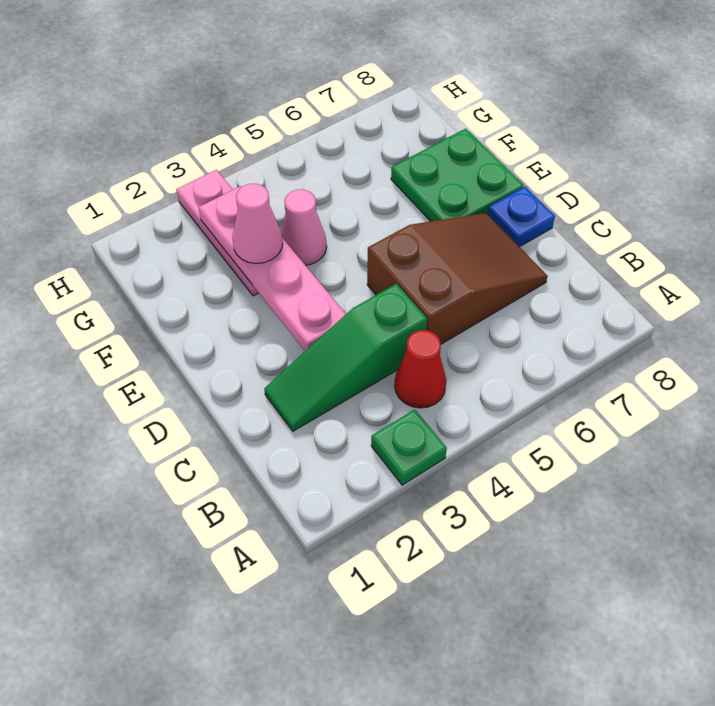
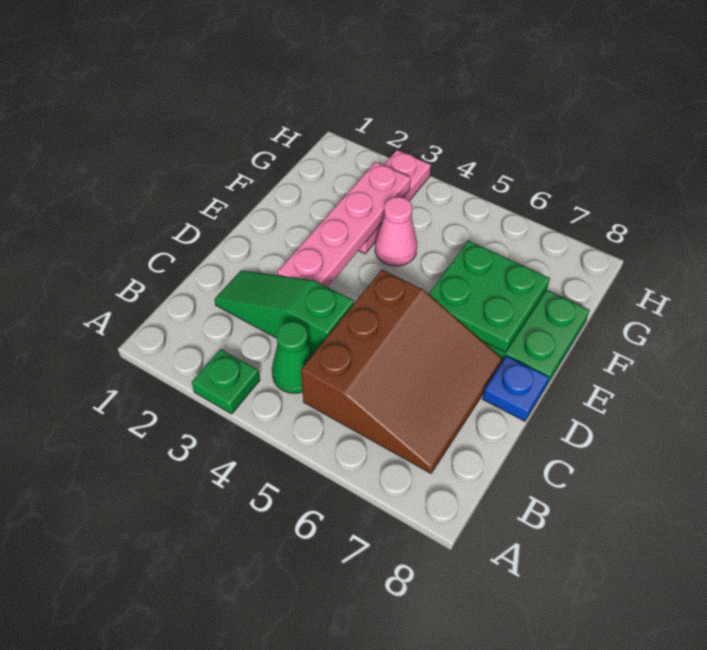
red 1x1 cone [395,330,446,408] -> green 1x1 cone [272,322,314,393]
brown 2x3 slope [367,213,548,344] -> brown 3x3 slope [301,270,503,473]
none -> green 2x2 plate [429,241,550,352]
pink 1x1 cone [233,184,283,264] -> none

